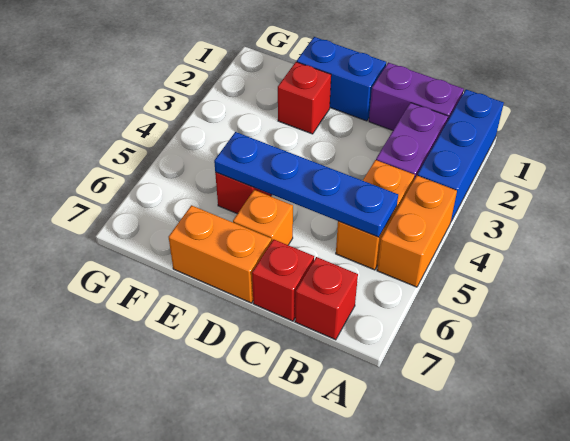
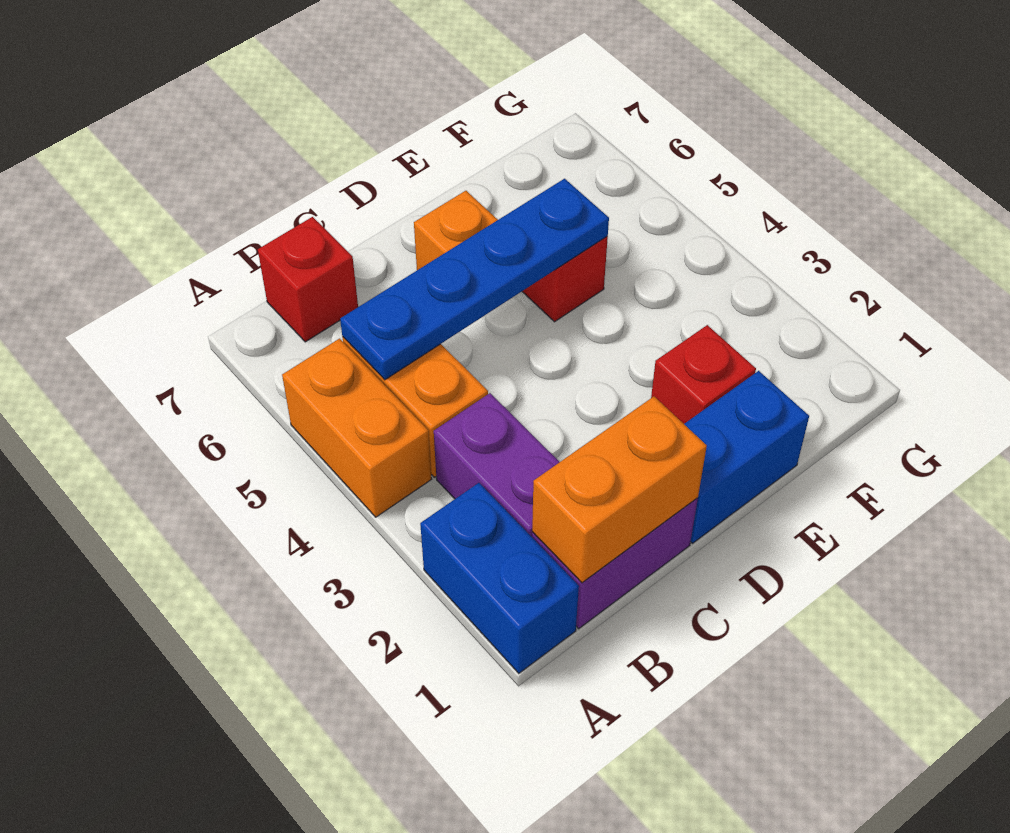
blue 1x3 brick [417,89,504,221] -> blue 1x2 brick [420,483,579,673]
red 1x1 brick [252,239,314,321] -> none
orange 1x2 brick [169,205,272,303] -> orange 1x2 brick moved to [532,397,707,583]

